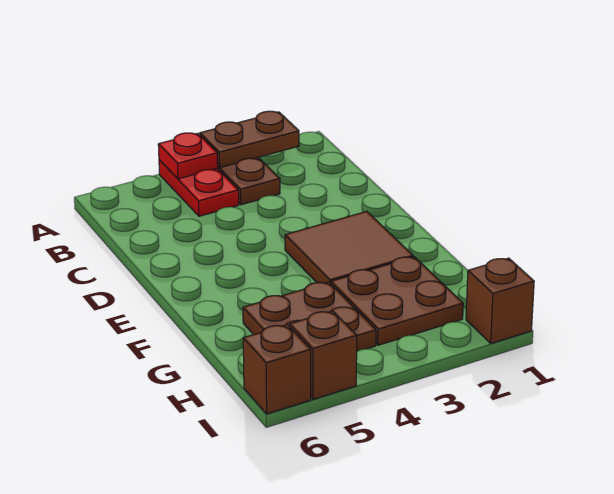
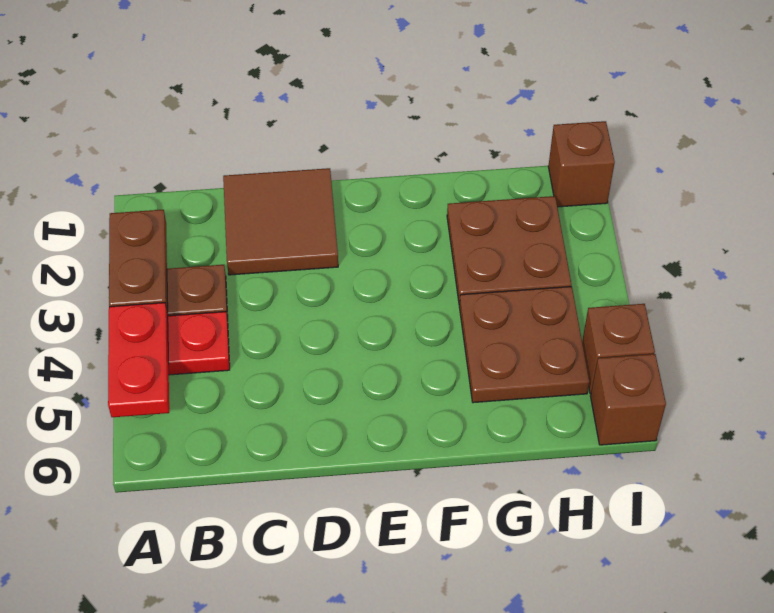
red 1x1 plate [158,133,218,179] -> red 1x2 plate [108,303,169,417]
brown 2x2 tile [285,211,413,284] -> brown 2x2 tile moved to [223,168,338,275]

